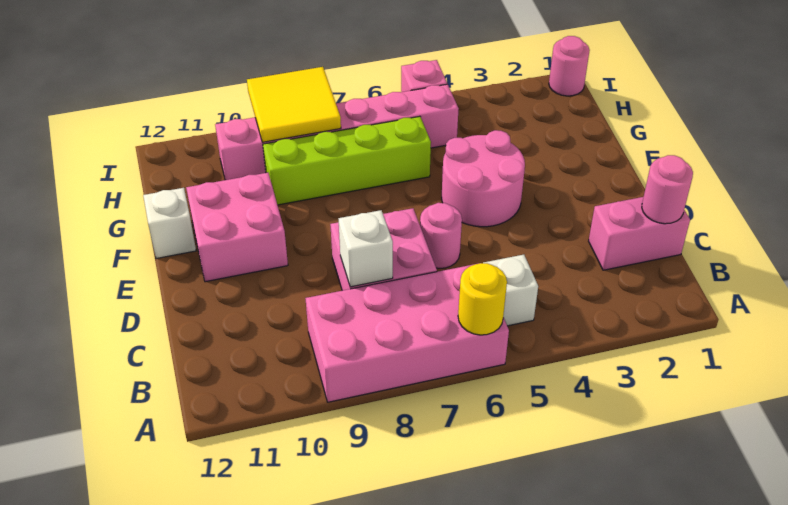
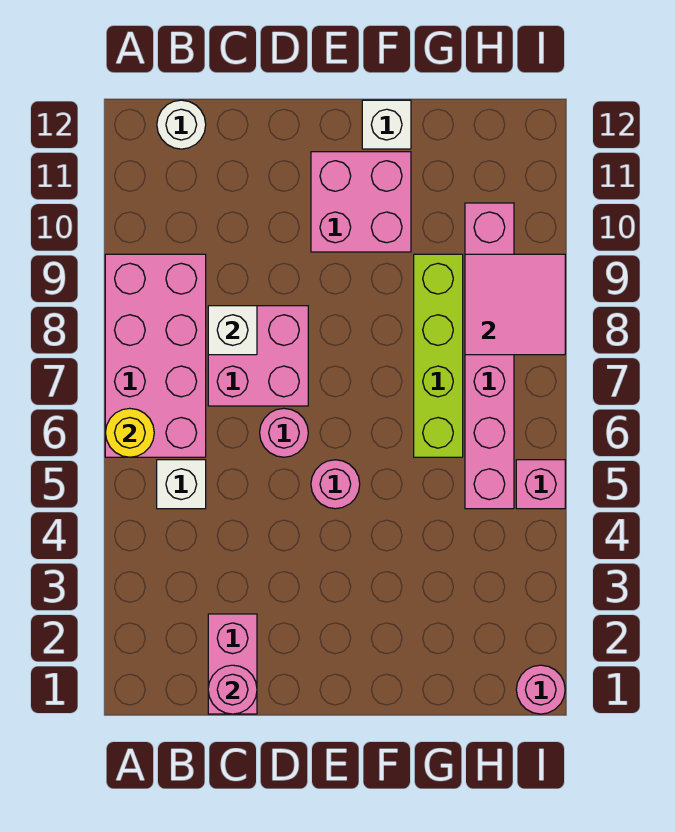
none -> white 1x1 round brick [157,100,206,149]
pink 2x2 round brick [442,130,525,227] -> pink 1x1 round brick [311,460,360,509]
yellow 2x2 tile [247,67,341,142] -> pink 2x2 tile [465,254,565,355]

